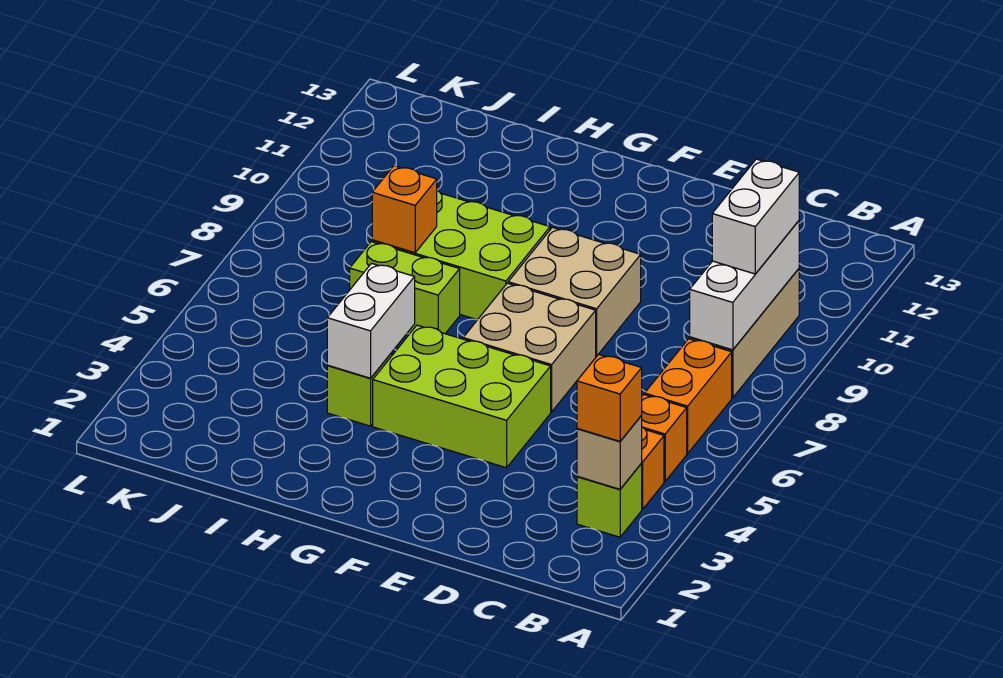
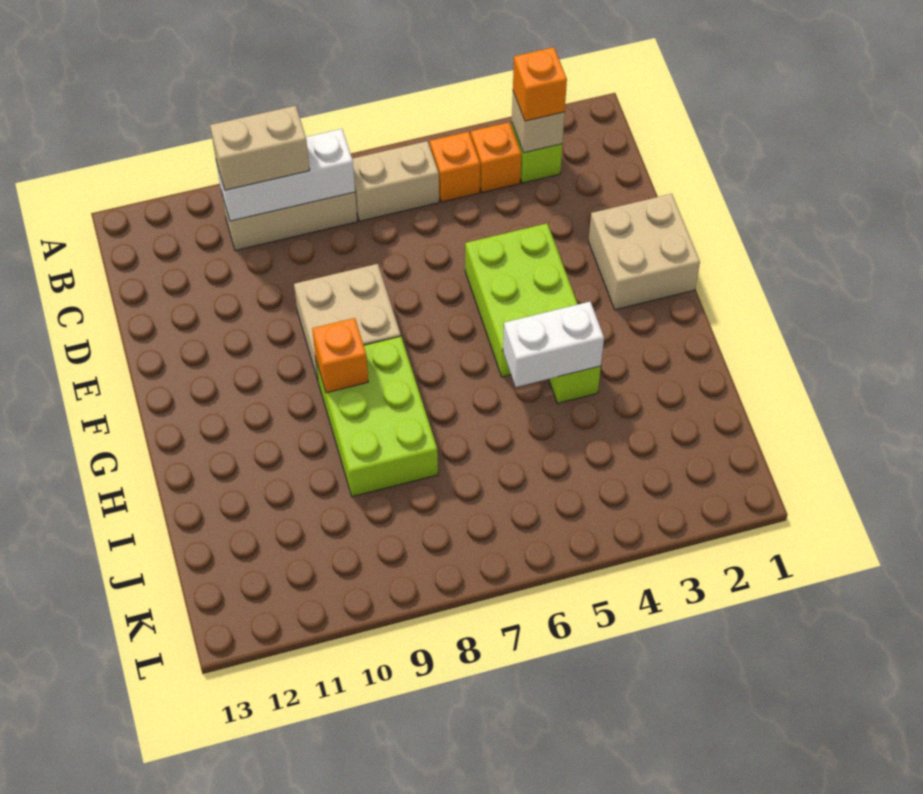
orange 1x2 brick [645,339,732,453] -> tan 1x2 brick [352,141,439,221]
white 1x2 brick [712,159,799,274] -> tan 1x2 brick [210,106,310,190]
tan 2x2 brick [463,283,596,412] -> tan 2x2 brick moved to [589,194,700,310]
lime 1x2 brick [350,242,460,334] -> none
orange 1x1 brick [372,166,437,253] -> orange 1x1 brick moved to [312,318,368,393]

